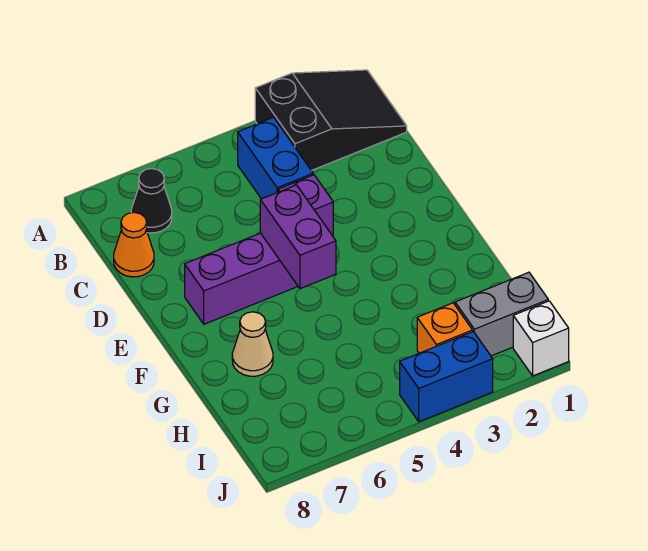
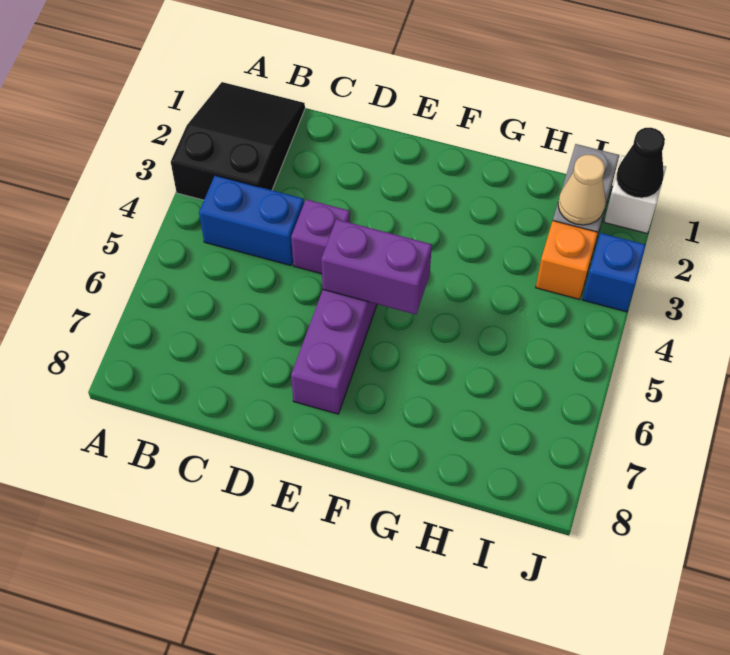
black 1x1 cone [131,169,172,233] -> black 1x1 cone moved to [616,127,665,198]
orange 1x1 cone [114,212,154,277] -> none
tan 1x1 cone [232,312,273,376] -> tan 1x1 cone moved to [558,155,606,225]
blue 1x2 brick [400,332,493,422] -> blue 1x1 brick [582,233,646,312]

